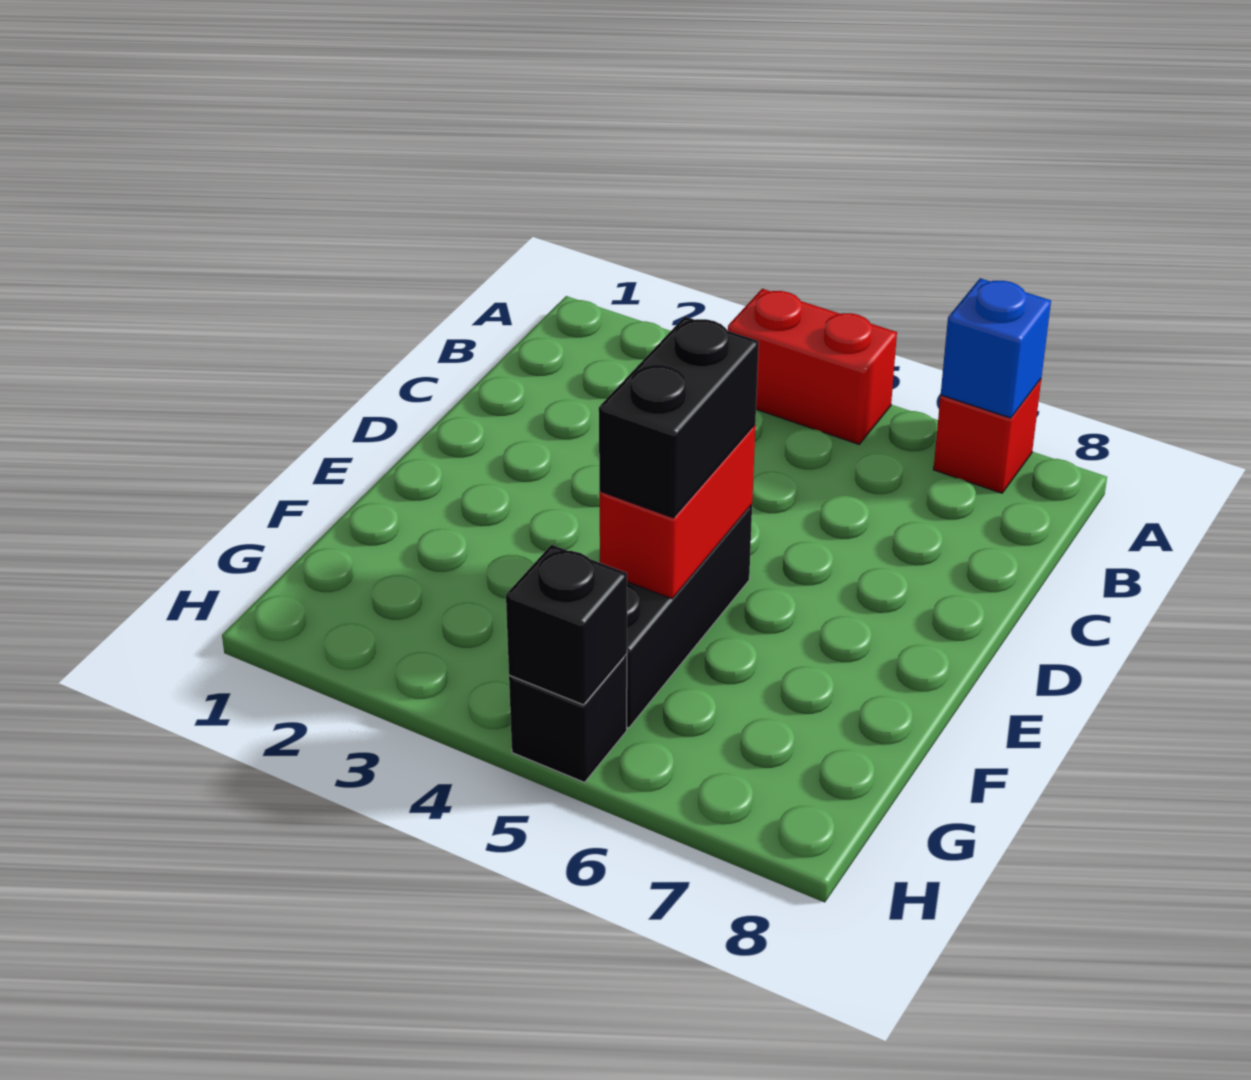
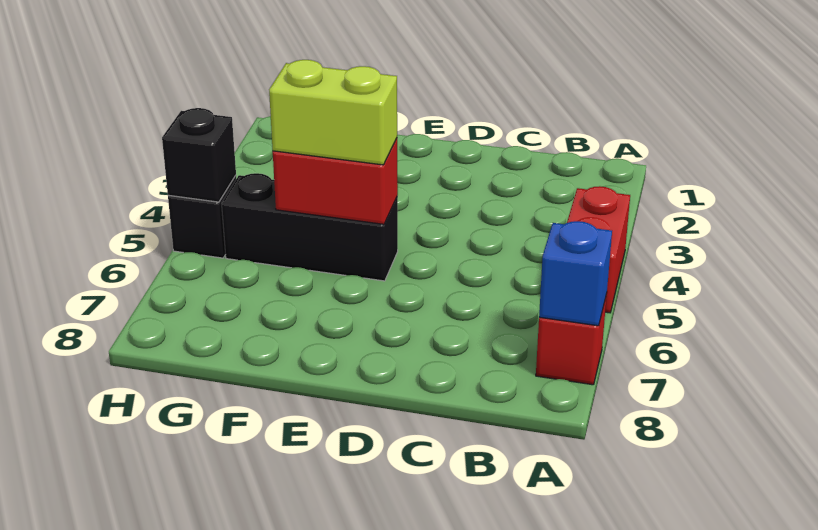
black 1x2 brick [599,317,759,518] -> lime 1x2 brick [269,60,397,165]

